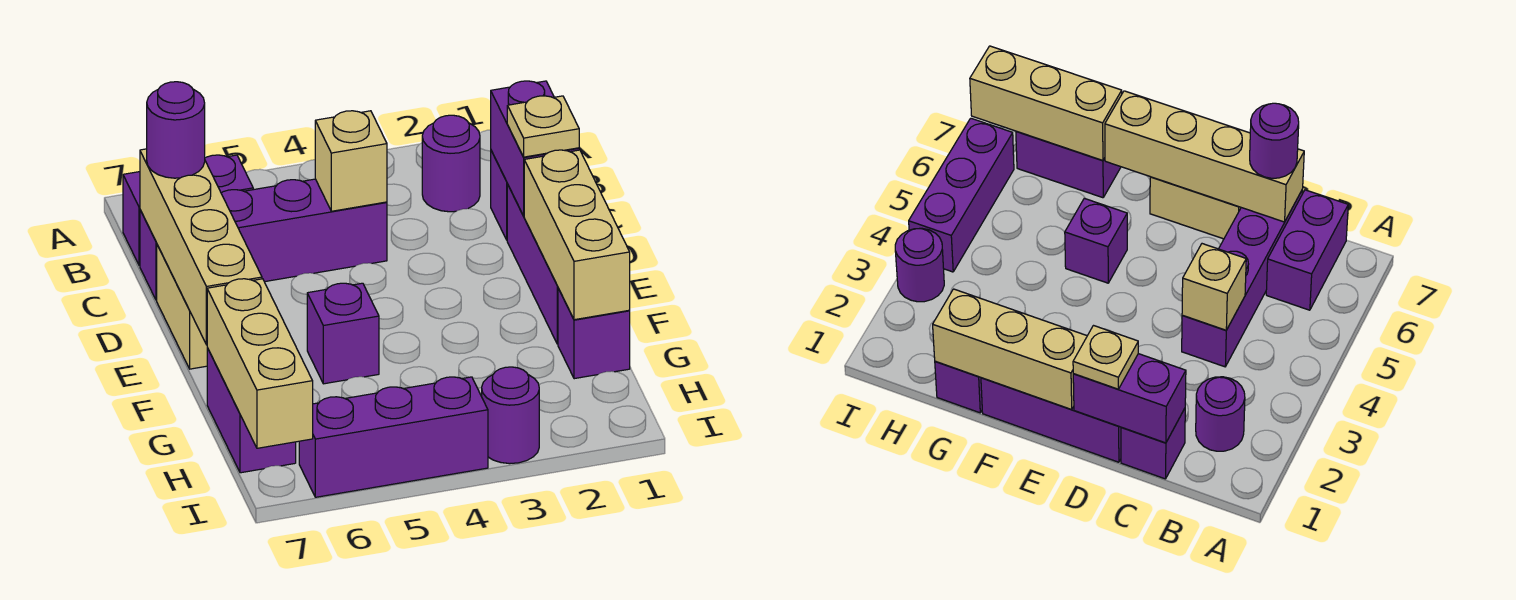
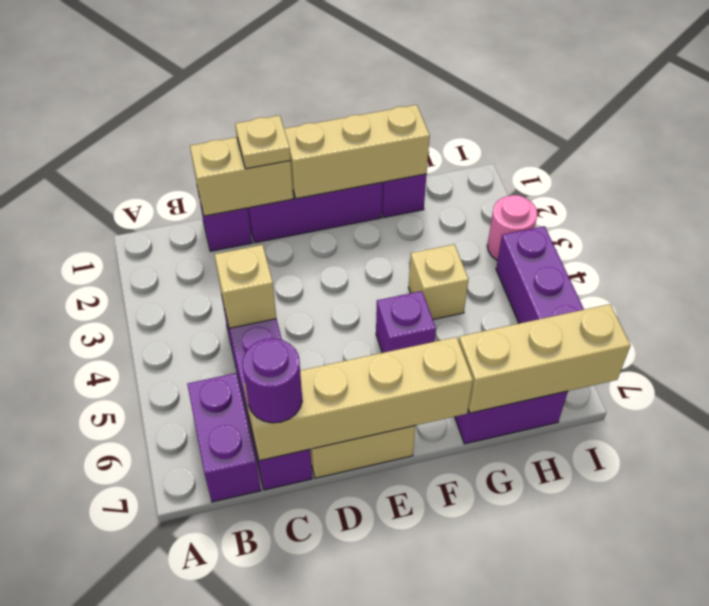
purple 1x1 round brick [422,115,480,212] -> none
purple 1x2 brick [491,81,579,216] -> tan 1x2 brick [190,137,293,216]
none -> tan 1x1 brick [409,244,469,320]
purple 1x1 round brick [482,367,539,464] -> pink 1x1 round brick [487,195,538,261]

